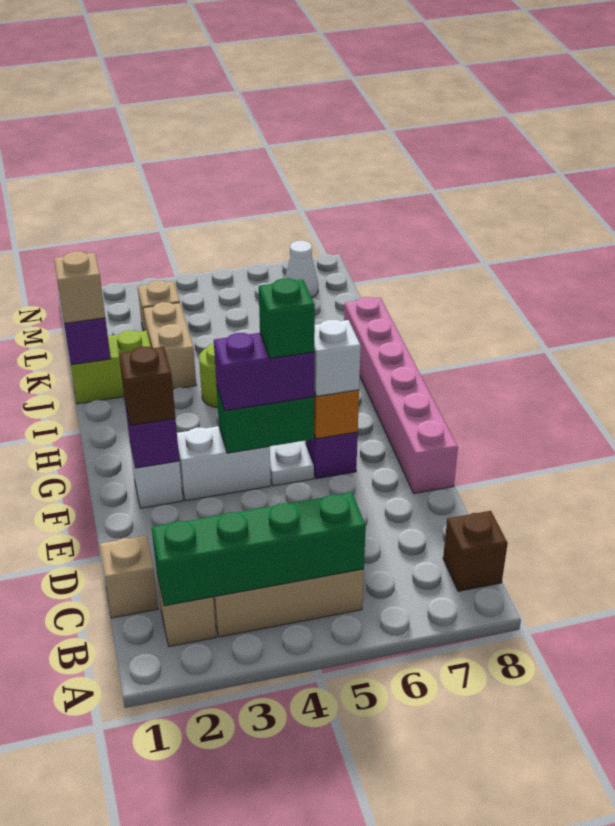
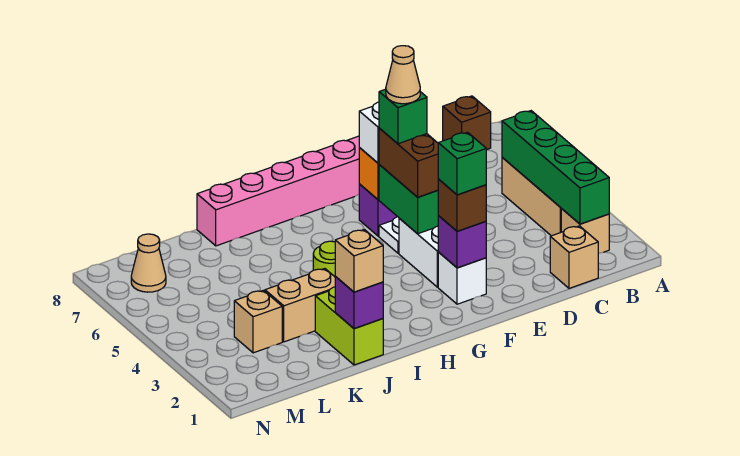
none -> green 1x1 brick [438,132,486,195]
purple 1x2 brick [214,333,315,411] -> brown 1x2 brick [379,128,438,197]
none -> tan 1x1 cone [386,46,420,104]
white 1x1 cone [285,241,318,298] -> tan 1x1 cone [131,234,166,292]

